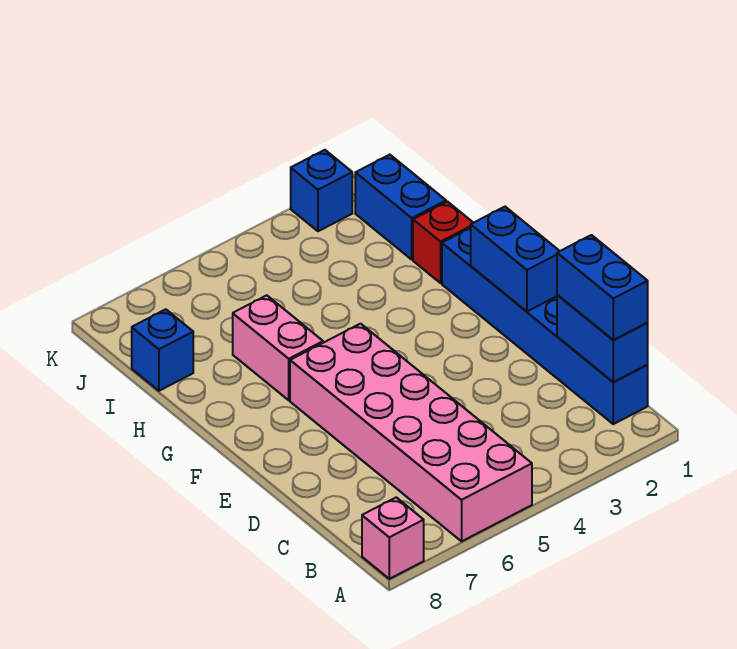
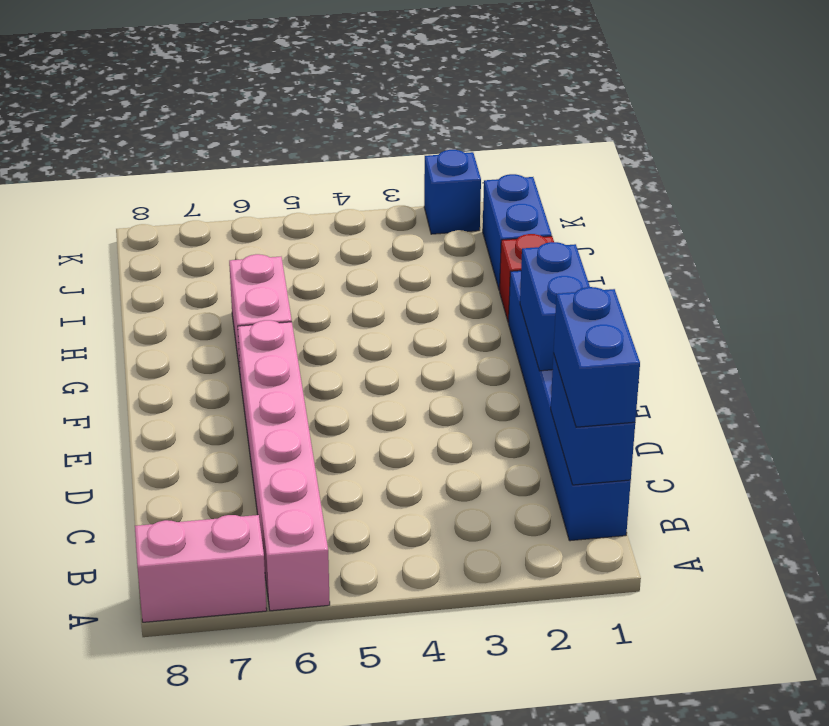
pink 2x6 brick [290,324,532,541] -> pink 1x6 brick [238,320,330,611]
pink 1x1 brick [362,497,424,579] -> pink 1x2 brick [135,515,267,622]
blue 1x1 brick [132,309,193,391] -> none

